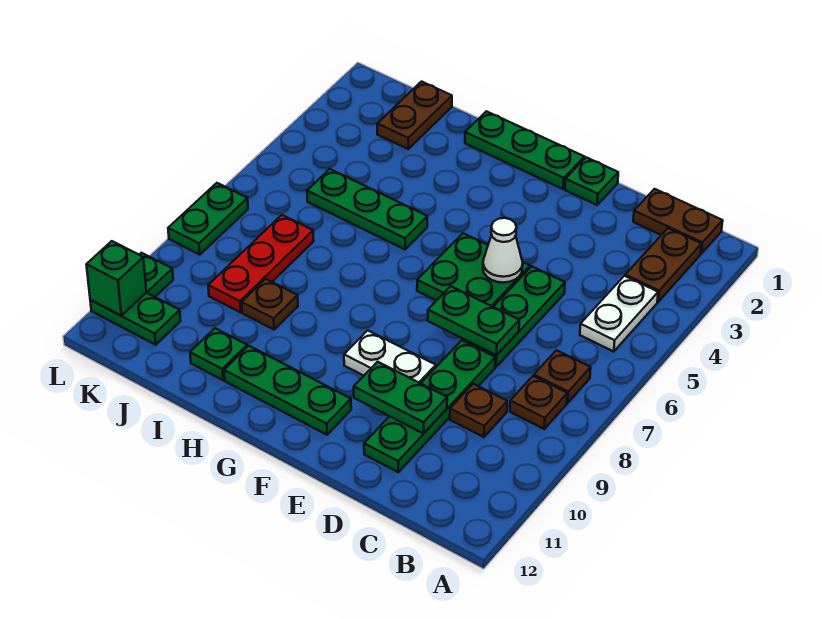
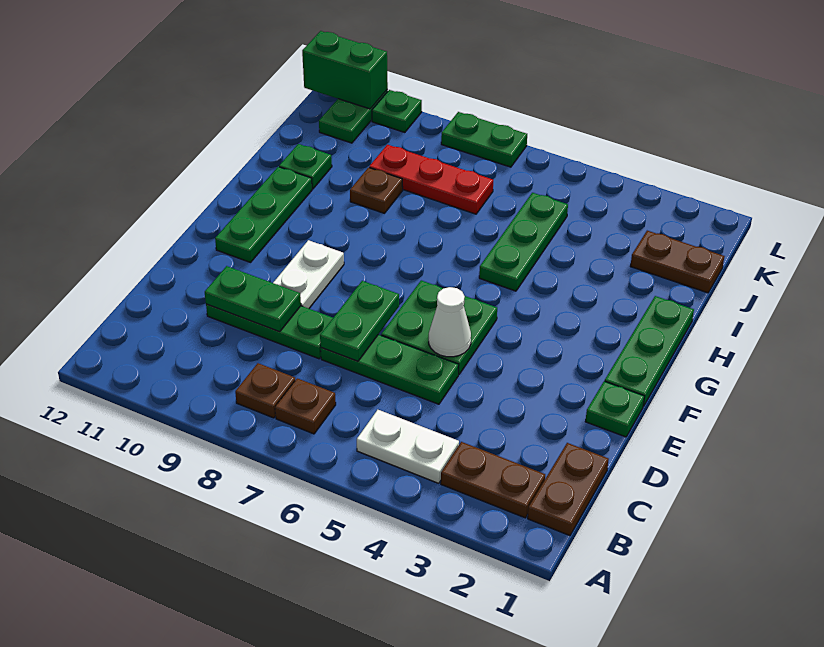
brown 1x1 plate [450,384,507,437] -> none
green 1x4 plate [364,340,495,472] -> green 1x3 plate [206,304,333,359]
green 1x2 plate [354,362,447,434] -> green 1x2 plate turned to [205,266,301,332]
green 1x1 brick [86,241,146,316] -> green 1x2 brick [302,31,388,109]

